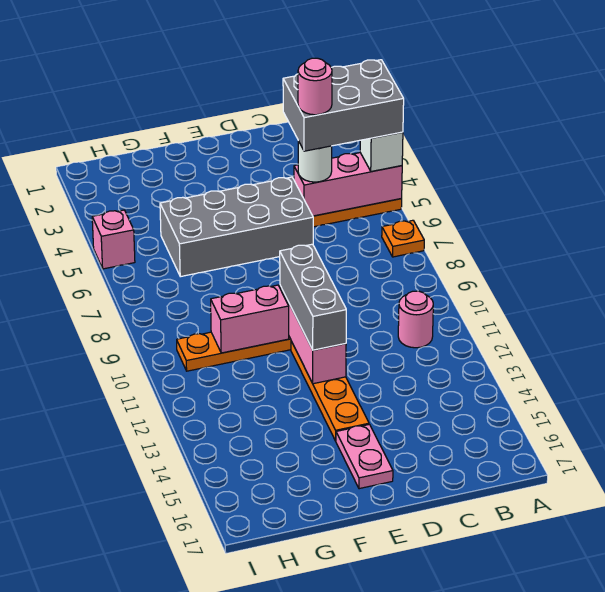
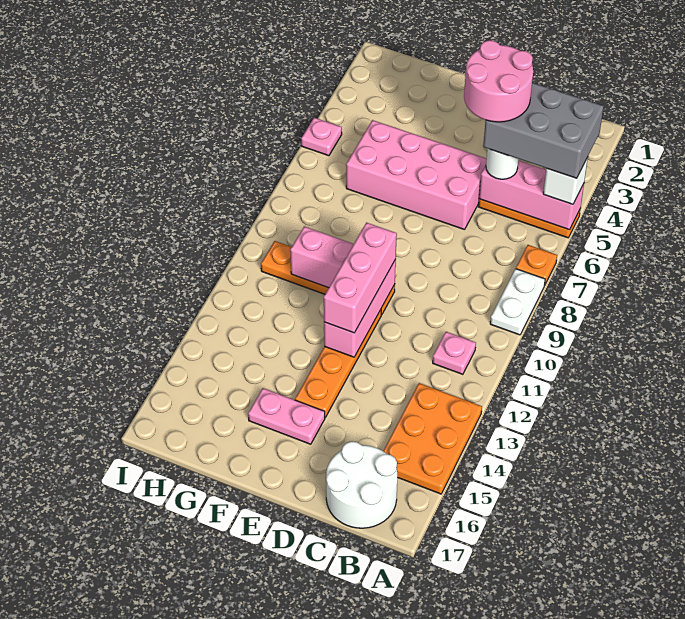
none -> white 1x2 plate [490,269,545,335]
none -> orange 2x3 plate [383,383,482,494]
pink 1x1 round brick [398,291,433,348] -> pink 1x1 plate [433,332,476,374]
none -> white 2x2 round brick [326,441,397,528]
pink 1x1 round brick [298,58,332,115] -> pink 2x2 round brick [464,40,533,122]
grey 2x4 brick [160,177,313,277] -> pink 2x4 brick [346,120,487,230]
grey 1x3 brick [280,244,346,350] -> pink 1x3 brick [324,223,397,333]
pink 1x2 plate [336,424,393,489] -> pink 1x2 plate turned to [248,388,325,444]
pink 1x1 brick [92,210,135,269] -> pink 1x1 plate [301,118,342,156]

